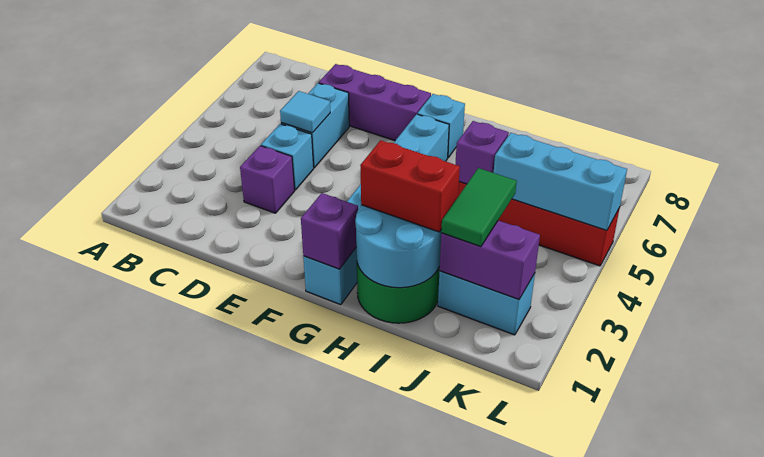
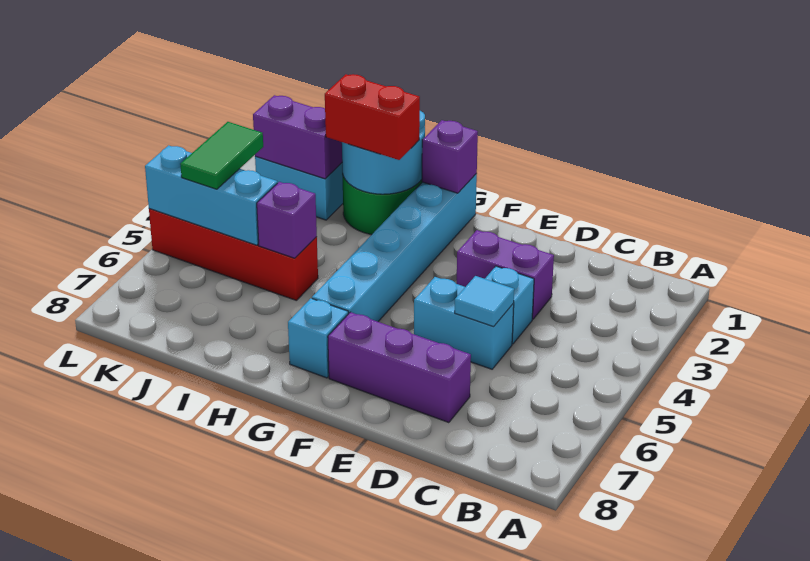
purple 1x1 brick [240,146,294,213] -> purple 1x2 brick [457,230,554,319]
cyan 1x2 brick [281,83,349,168] -> cyan 1x2 brick turned to [414,277,514,369]
green 1x2 tile [441,168,517,247] -> green 1x2 tile moved to [180,122,263,189]

